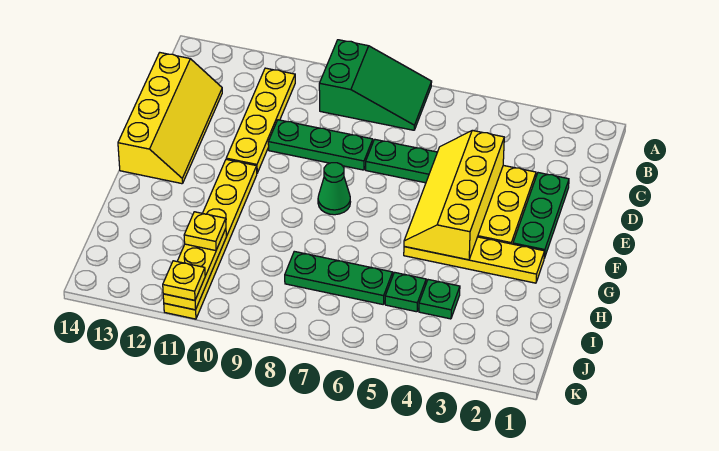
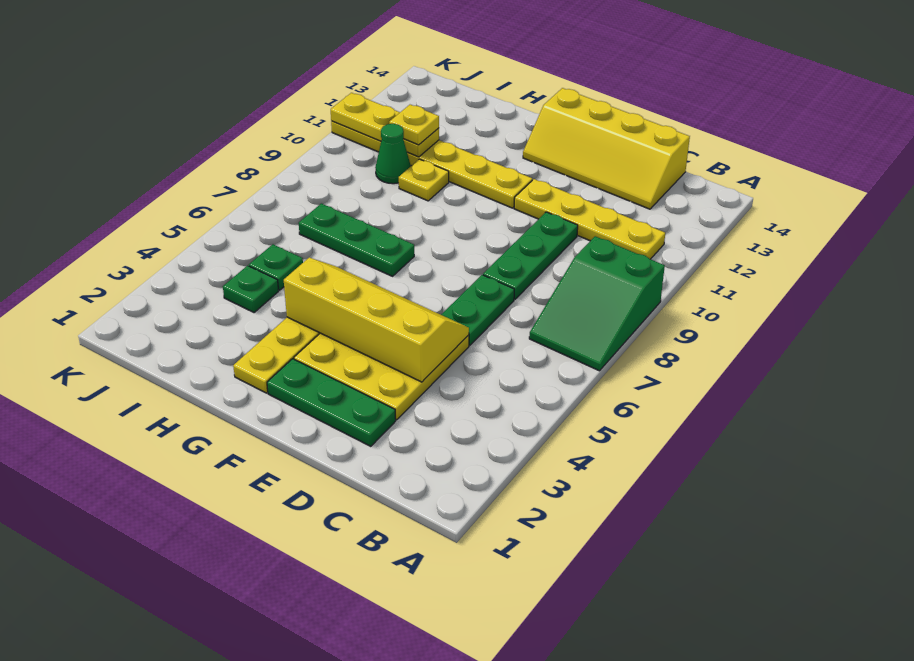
green 1x1 cone [318,163,350,215] -> green 1x1 cone moved to [375,124,411,184]
green 1x3 plate [285,251,393,304] -> green 1x3 plate turned to [299,204,414,276]
yellow 1x1 plate [163,261,205,300] -> yellow 1x1 plate moved to [399,159,449,201]

